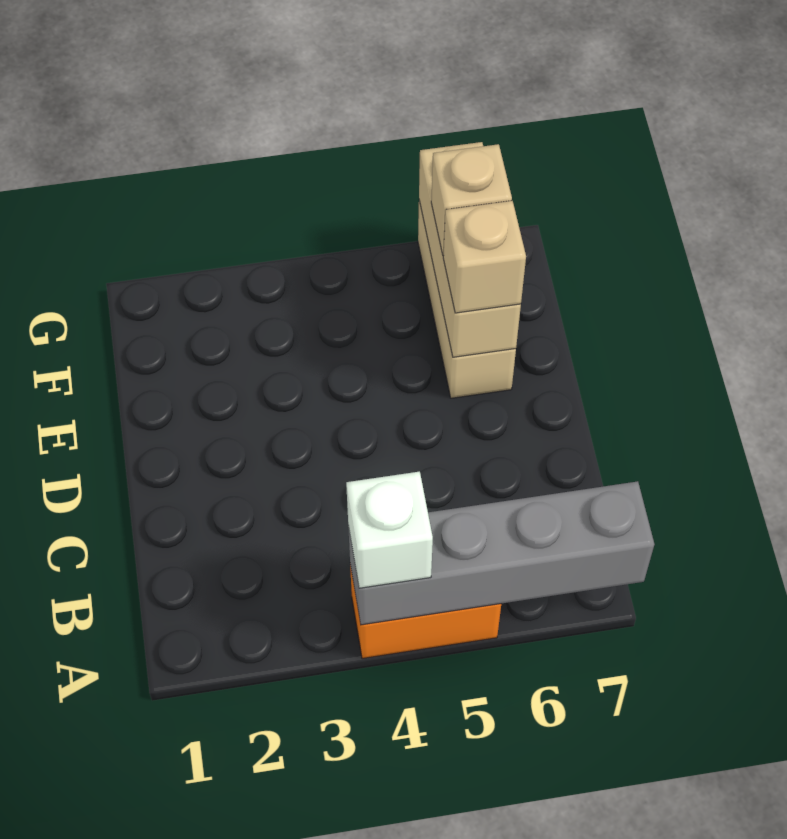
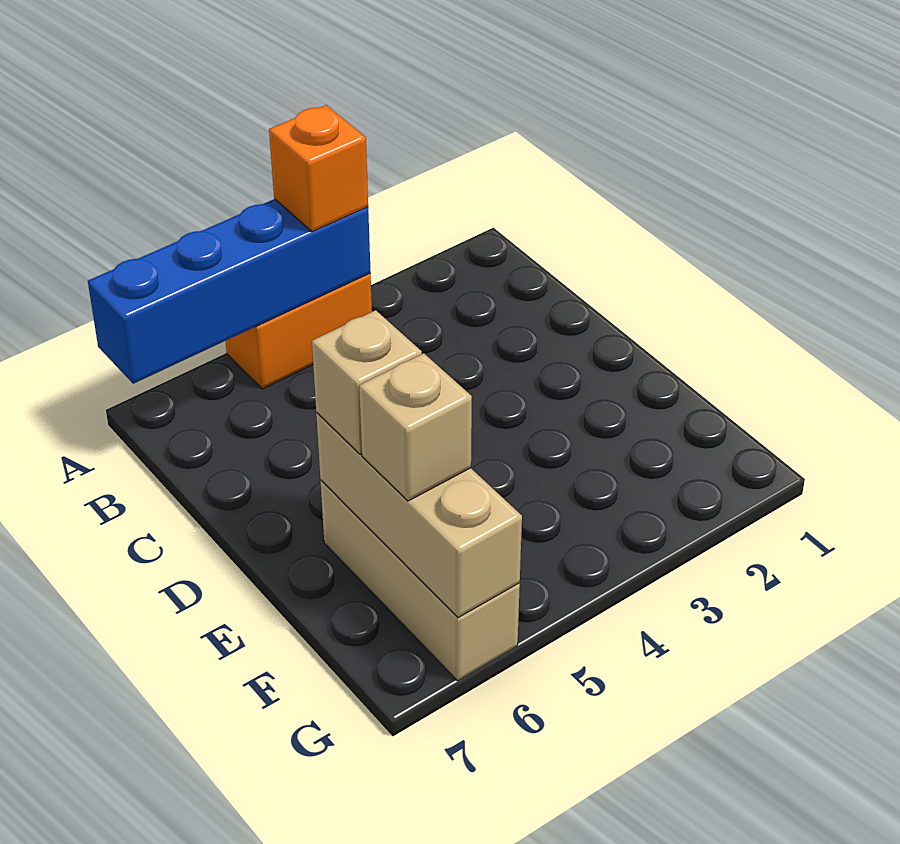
grey 1x4 brick [348,481,654,625] -> blue 1x4 brick [88,199,371,384]
white 1x1 brick [346,472,433,588] -> orange 1x1 brick [269,105,368,232]

